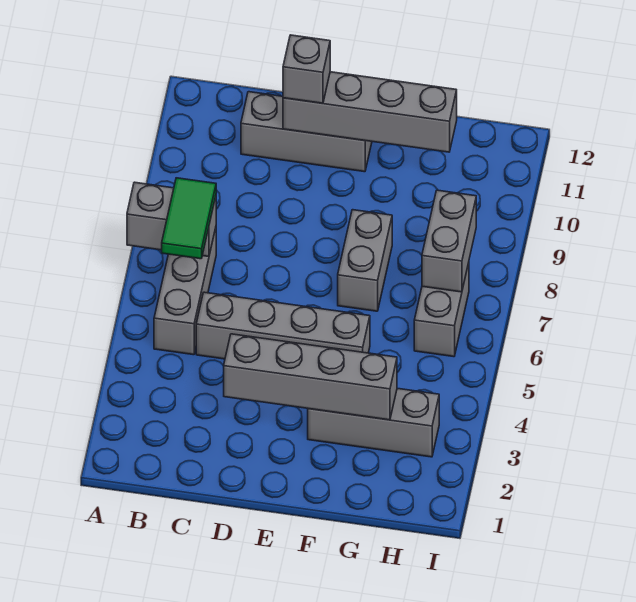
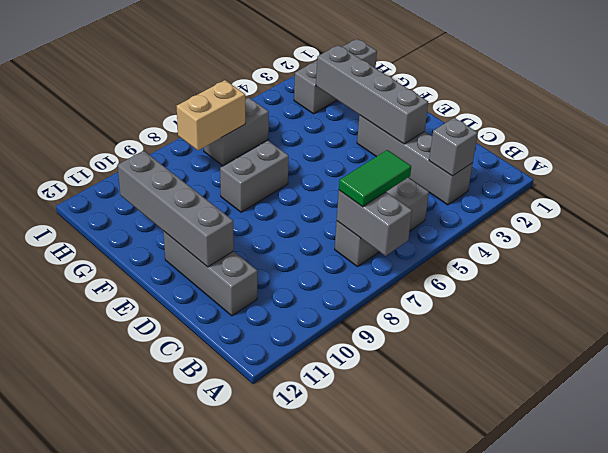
grey 1x4 brick [196,292,370,359] -> grey 1x4 brick moved to [357,115,473,205]
grey 1x1 brick [283,35,330,103] -> grey 1x1 brick moved to [429,118,478,176]
grey 1x3 brick [308,388,439,457] -> grey 1x3 brick turned to [294,39,377,114]
grey 1x2 brick [422,190,476,292] -> tan 1x2 brick [177,80,246,150]

